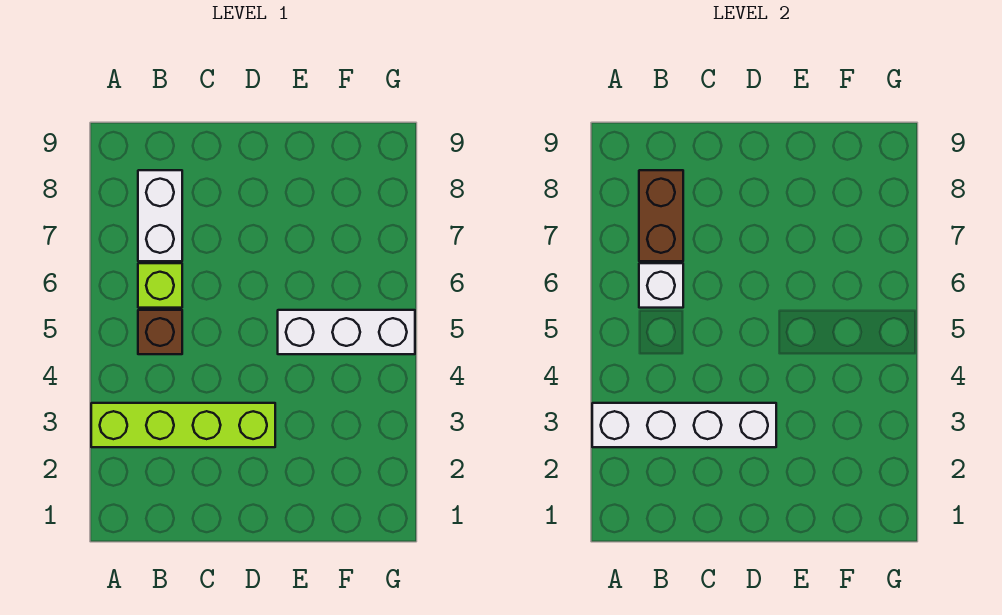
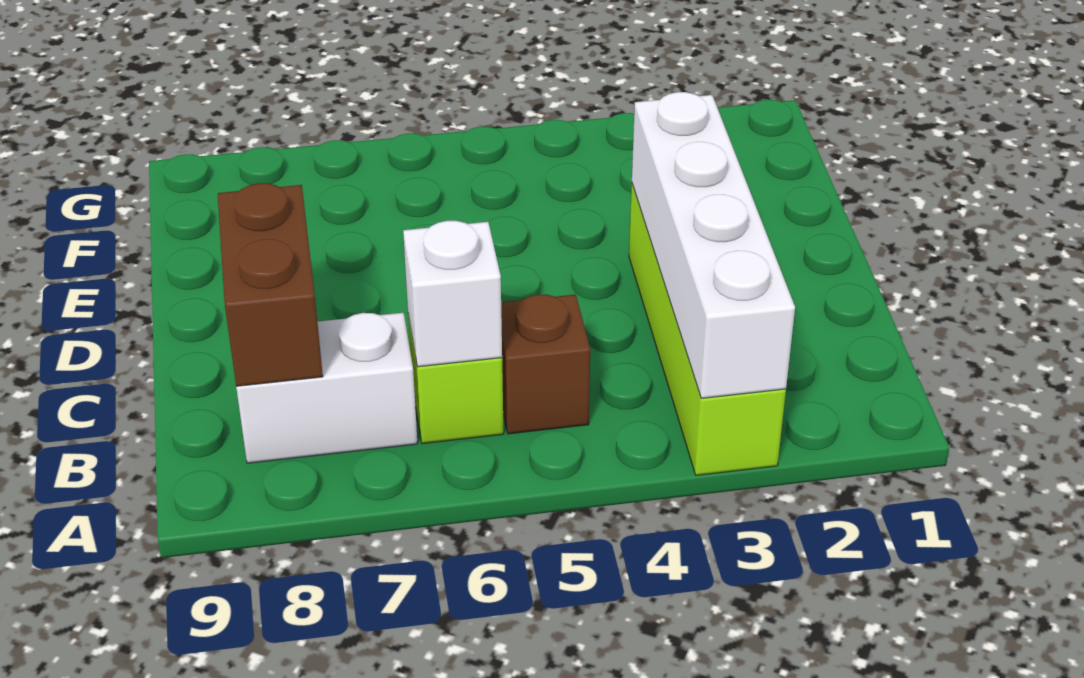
brown 1x2 brick [639,170,683,261] -> brown 1x2 brick turned to [218,183,323,386]
white 1x3 brick [278,310,415,354] -> none

